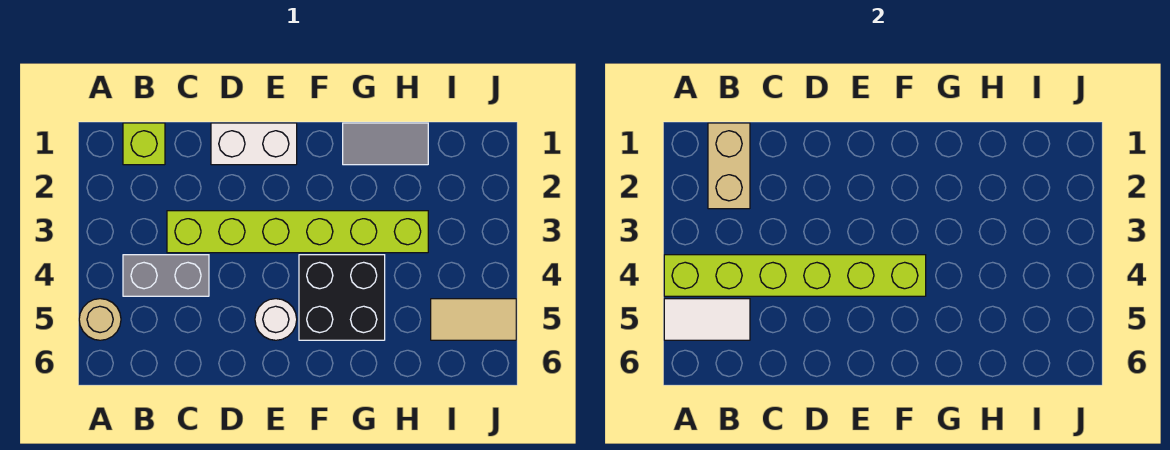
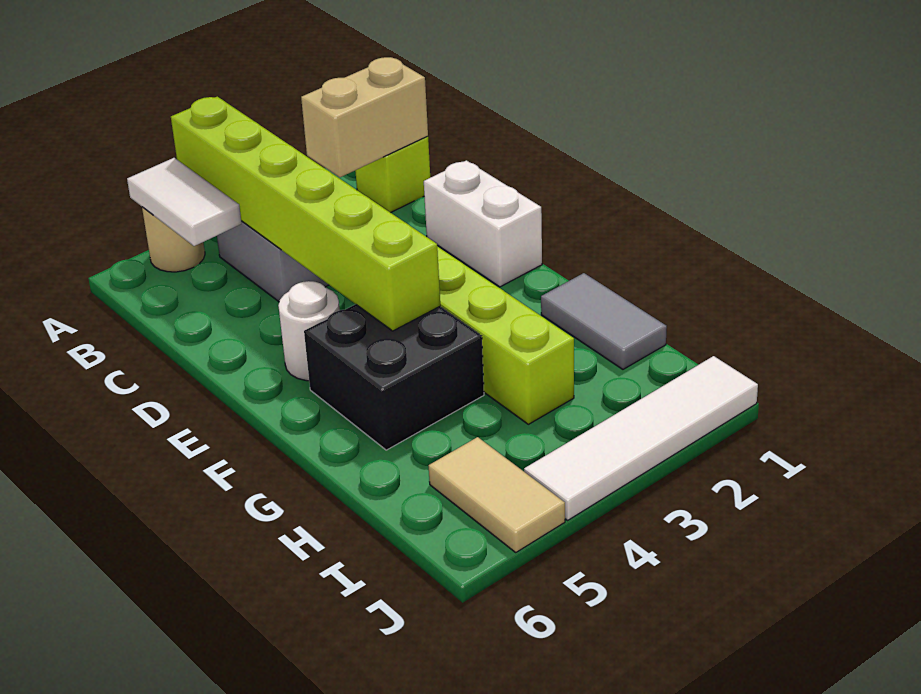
none -> white 1x4 tile [524,356,758,520]

